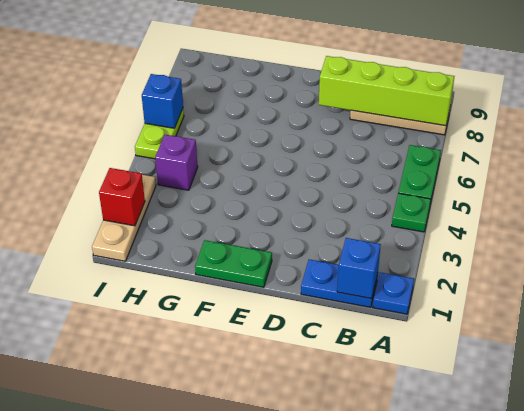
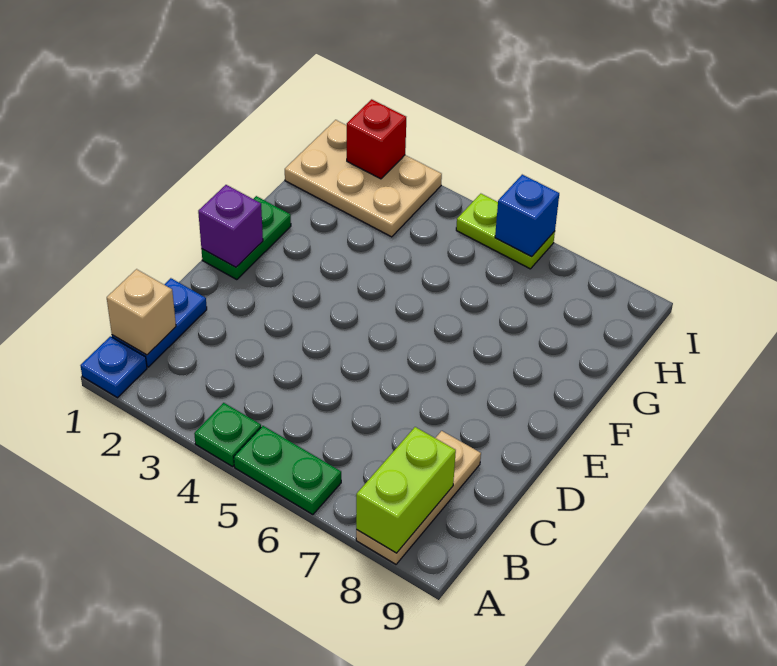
lime 1x4 brick [319,56,455,126] -> lime 1x2 brick [356,427,456,553]
blue 1x1 brick [337,238,381,299] -> tan 1x1 brick [107,269,176,355]
purple 1x1 brick [155,135,198,190] -> purple 1x1 brick moved to [198,185,263,267]
tan 1x3 plate [92,175,156,261] -> tan 2x3 plate [285,120,442,237]

